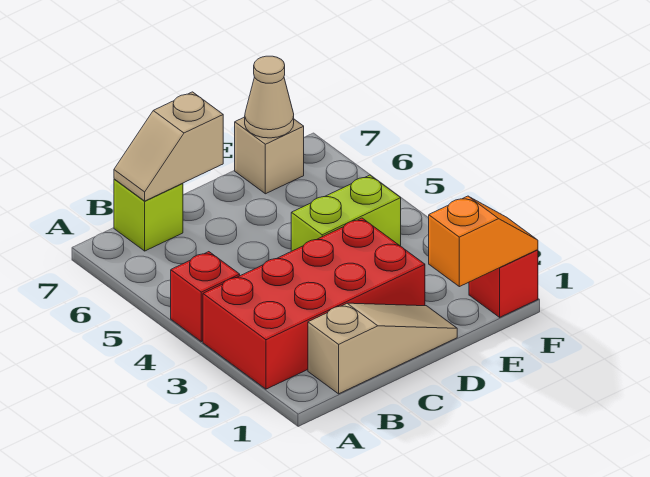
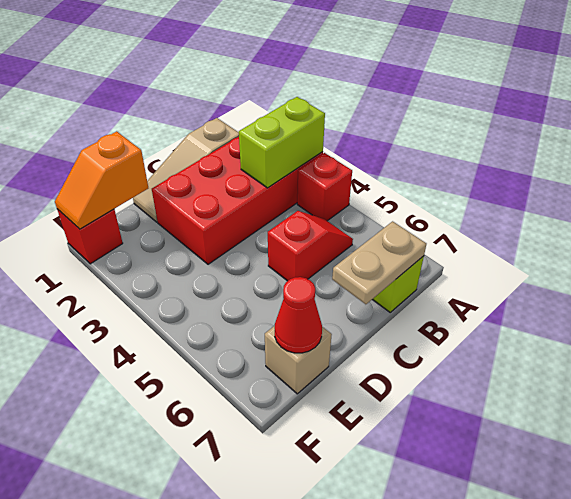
none -> red 1x2 slope [268,211,353,281]
tan 1x2 slope [114,92,223,201] -> tan 1x2 plate [332,221,426,304]
lime 1x2 brick [291,175,401,251] -> lime 1x2 brick moved to [239,97,325,188]
tan 1x1 cone [245,56,294,138] -> red 1x1 cone [275,277,322,353]

